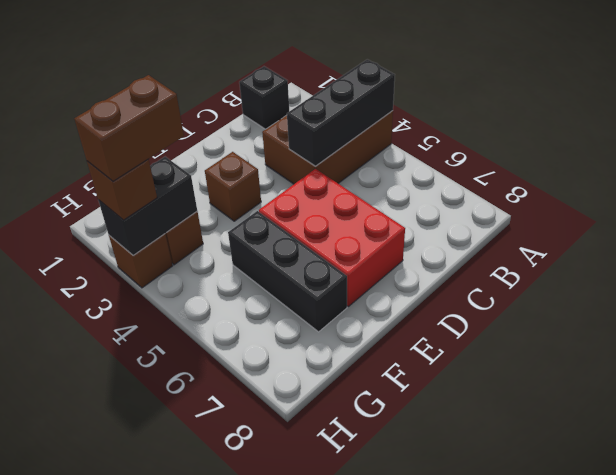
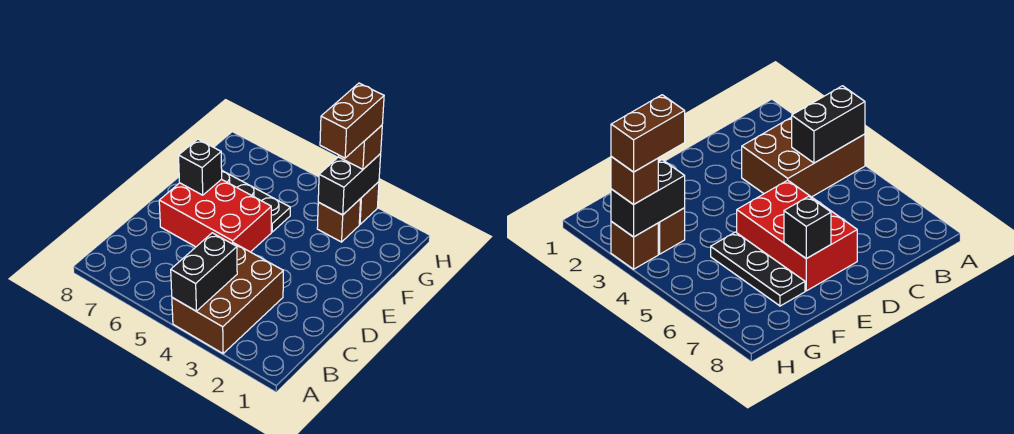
black 1x3 brick [287,59,395,166] -> black 1x2 brick [171,233,237,311]
black 1x1 brick [239,66,289,129] -> black 1x1 brick moved to [179,139,222,195]
brown 1x1 brick [205,152,261,221] -> none
black 1x3 brick [228,211,347,332] -> black 1x3 plate [222,171,290,232]

